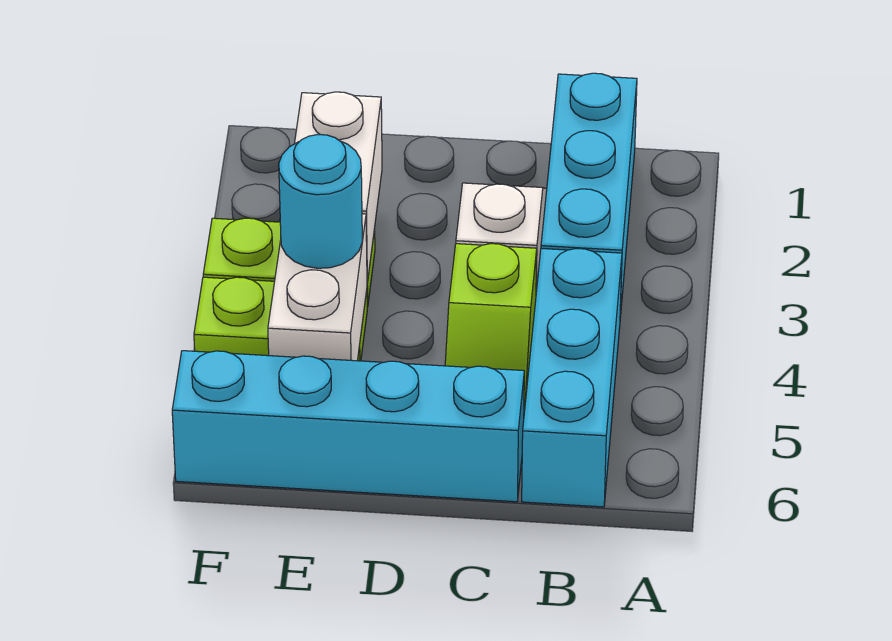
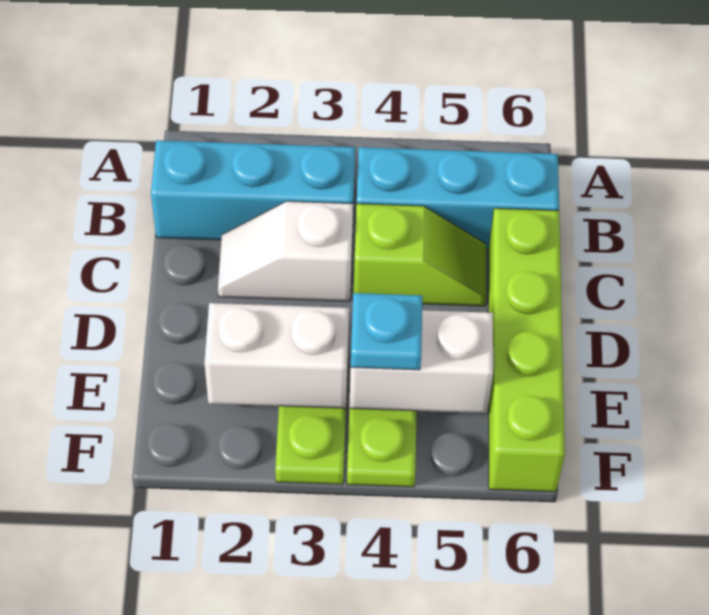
cyan 1x4 brick [172,351,524,502] -> lime 1x4 brick [488,208,565,492]
cyan 1x1 round brick [279,135,362,268] -> cyan 1x1 plate [351,293,422,370]

